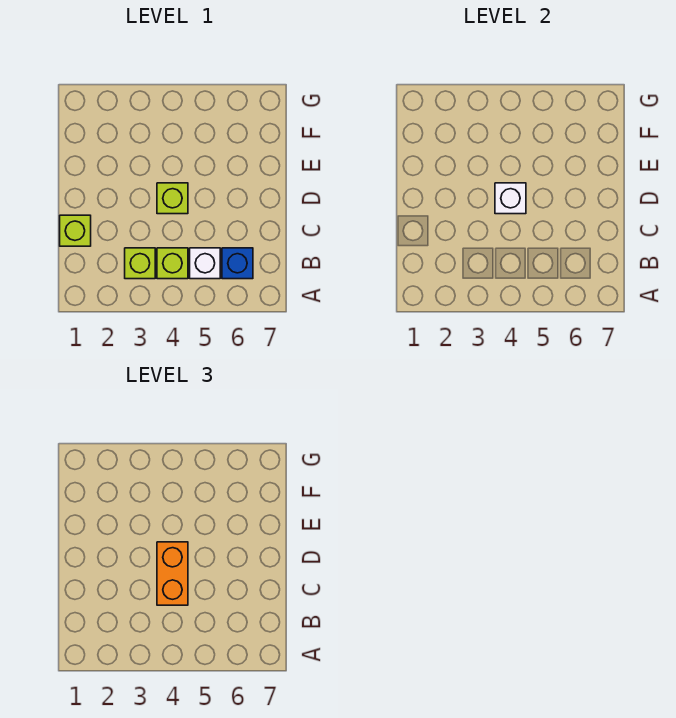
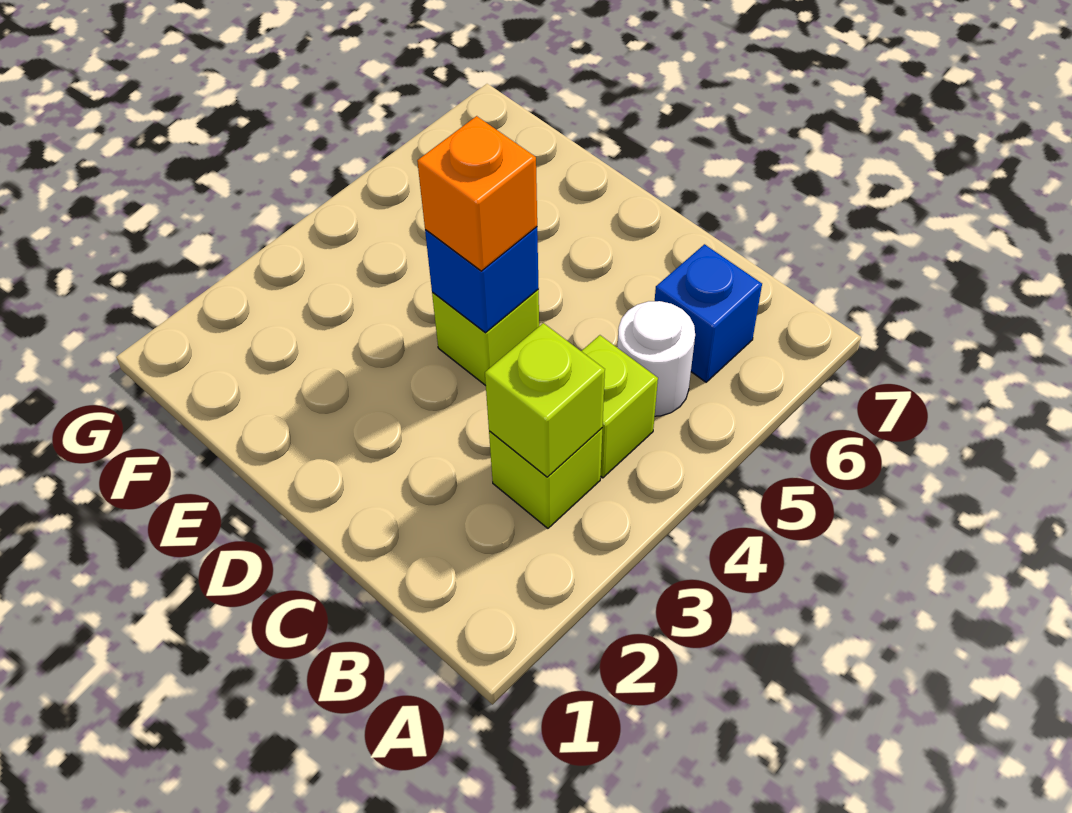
white 1x1 brick [190,248,220,279] -> white 1x1 round brick [618,301,695,416]
lime 1x1 brick [60,215,91,246] -> lime 1x1 brick moved to [485,323,605,477]
orange 1x2 brick [157,542,188,605] -> orange 1x1 brick [417,116,537,271]
white 1x1 brick [495,183,526,214] -> blue 1x1 brick [425,227,539,333]

